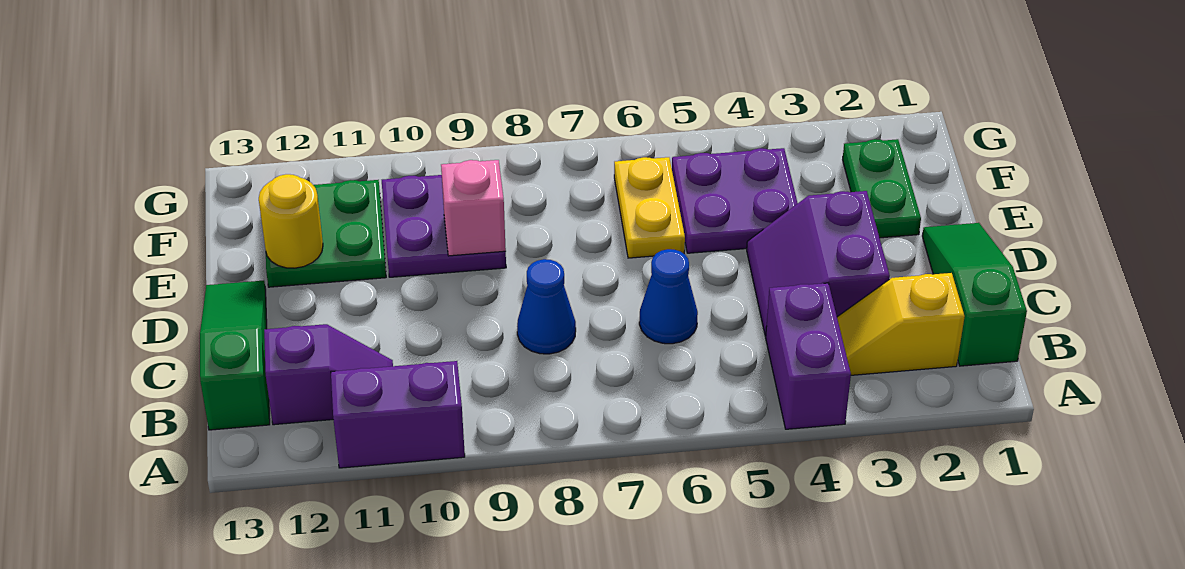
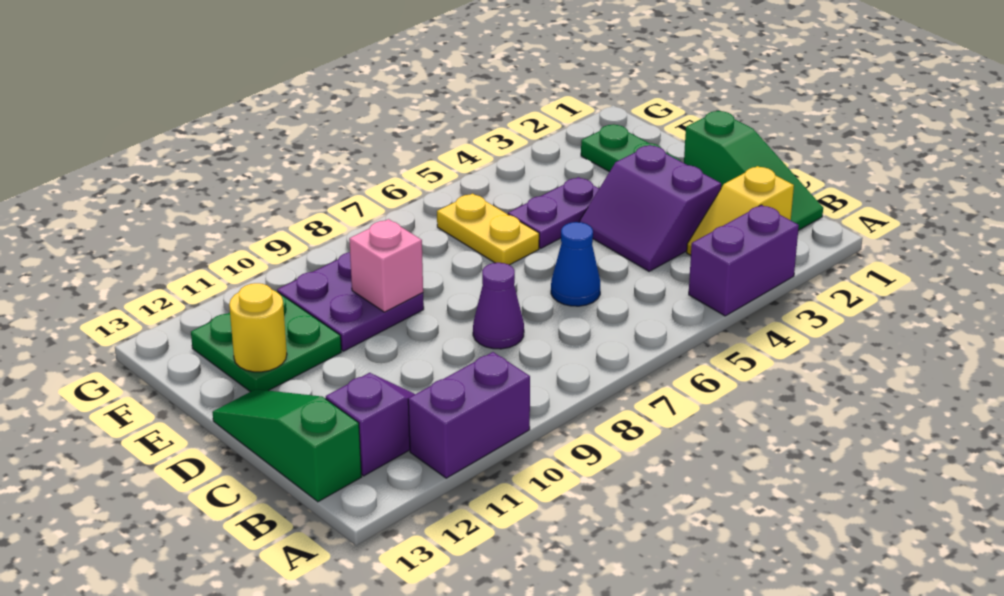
purple 1x2 brick [766,283,851,429] -> purple 1x2 brick turned to [689,205,799,316]
green 1x3 slope [922,223,1027,366] -> green 1x3 slope turned to [684,111,823,230]
blue 1x1 cone [517,259,576,354] -> purple 1x1 cone [473,263,524,349]
purple 2x2 plate [672,148,798,253] -> purple 1x2 plate [508,177,599,248]

